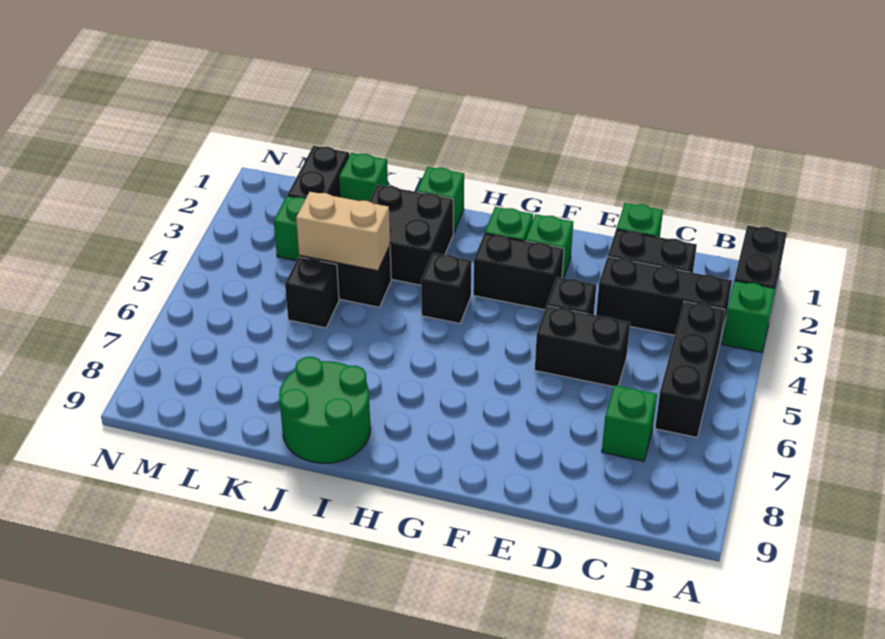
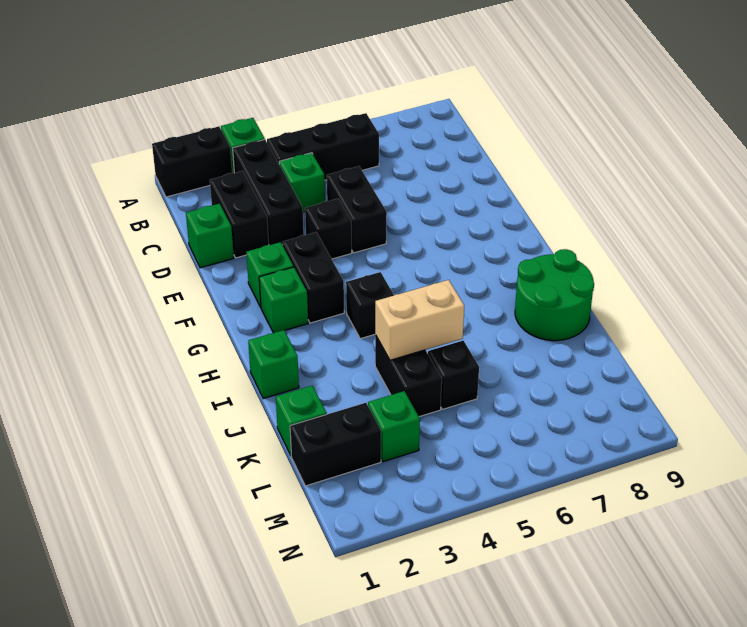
green 1x1 brick [602,385,657,461] -> green 1x1 brick moved to [279,153,325,212]
black 2x2 brick [369,185,453,285] -> none
tan 1x2 brick [296,192,390,271] -> tan 1x2 brick turned to [375,280,464,360]

